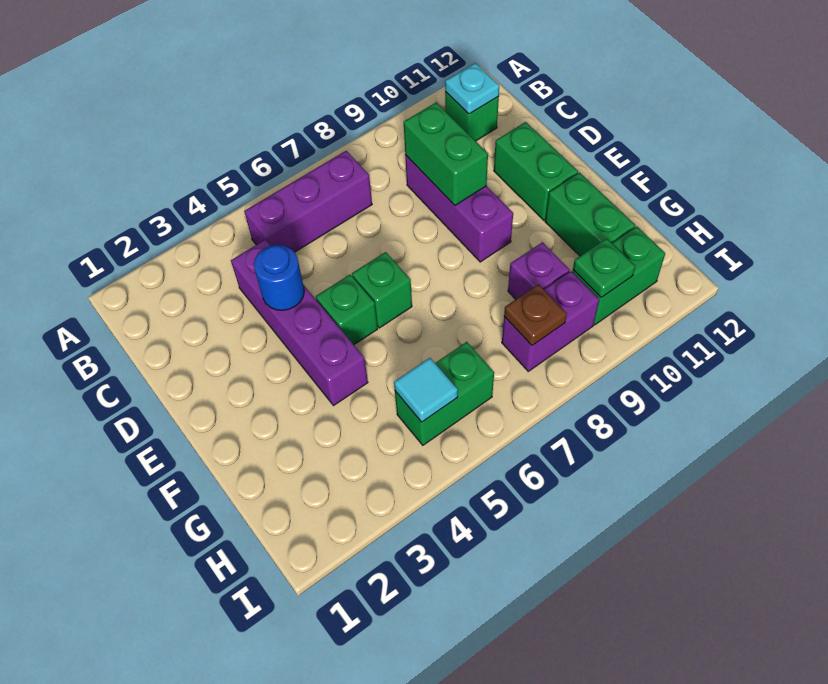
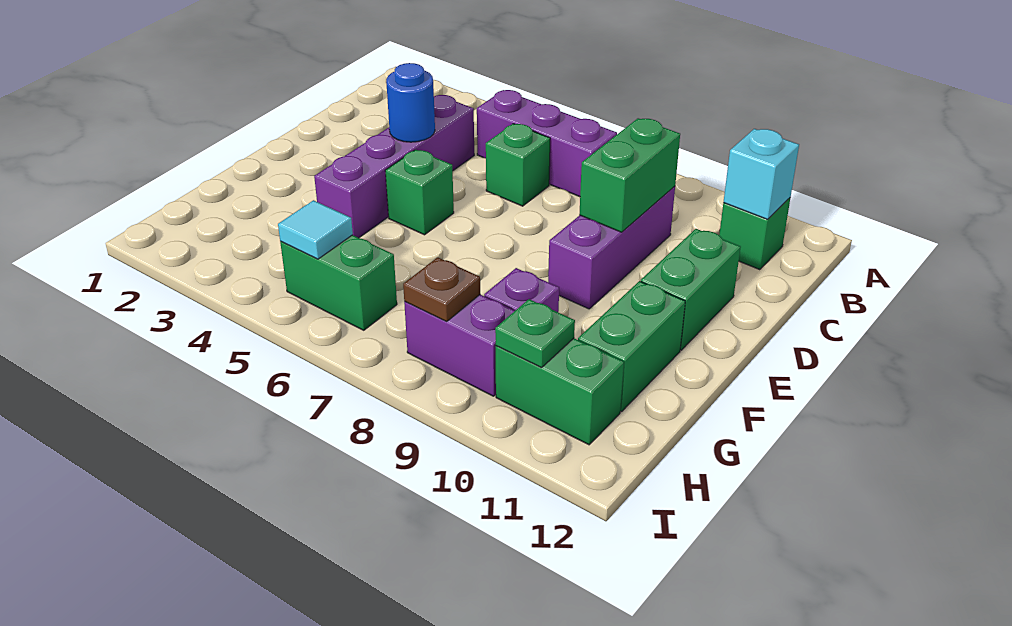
cyan 1x1 plate [445,63,499,114] -> cyan 1x1 brick [723,129,799,219]
green 1x1 brick [352,252,412,328] -> green 1x1 brick moved to [486,124,550,206]

